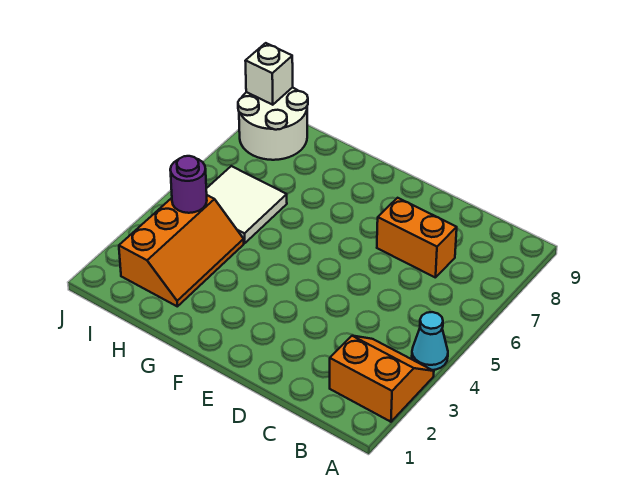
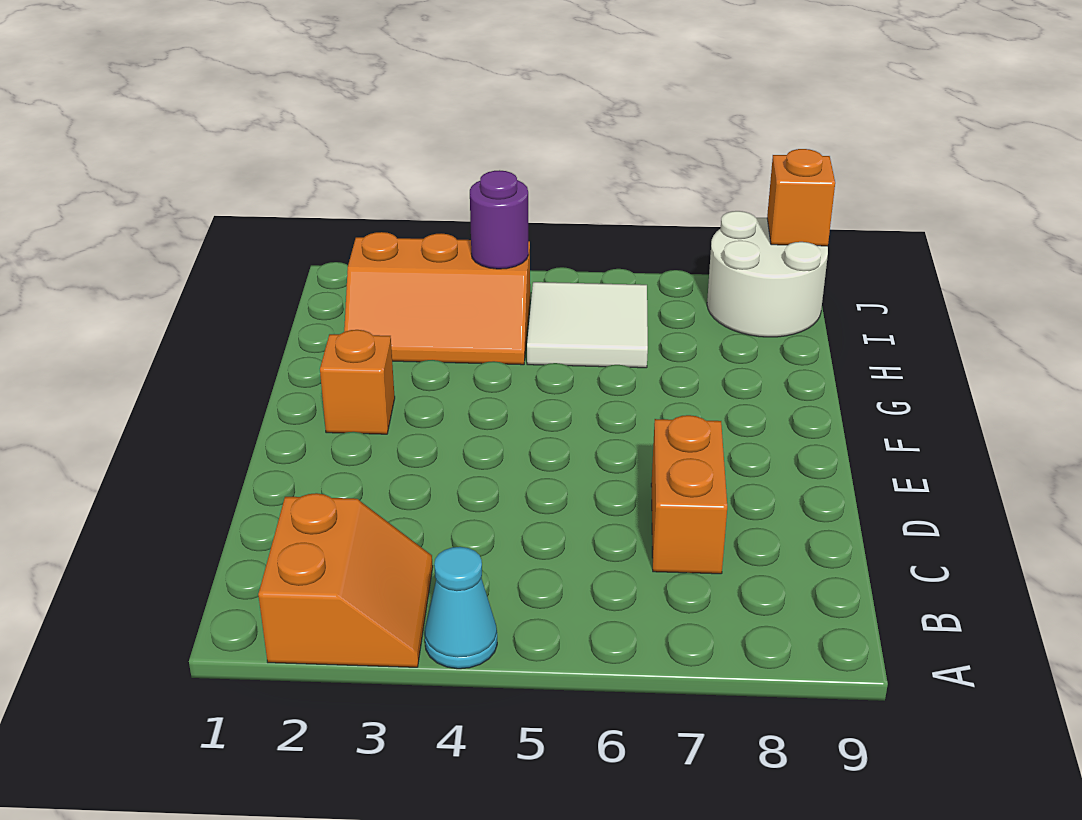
none -> orange 1x1 brick [320,330,395,434]
white 1x1 brick [246,43,293,105] -> orange 1x1 brick [767,149,835,246]

